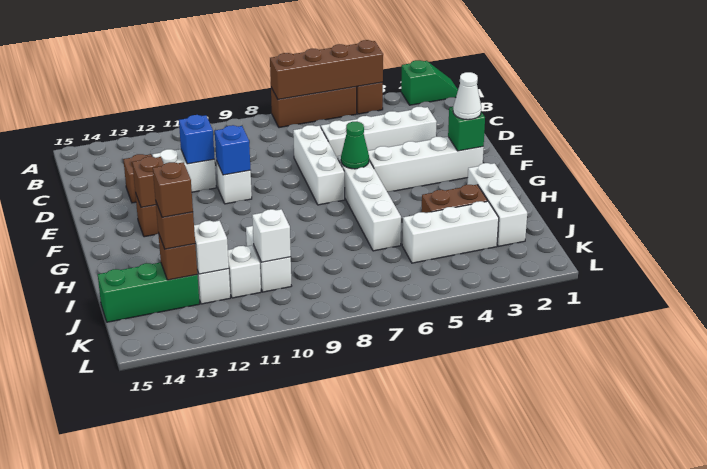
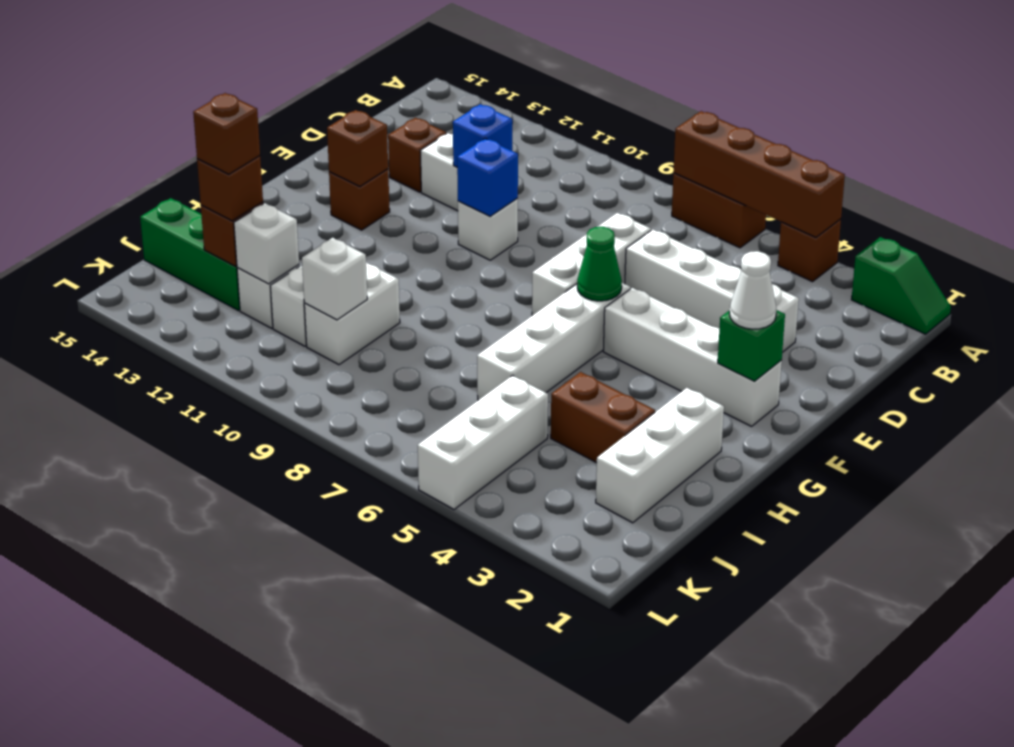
brown 1x3 brick [271,87,357,128] -> brown 1x2 brick [672,173,766,248]
white 1x3 brick [402,201,499,263] -> white 1x3 brick turned to [418,376,548,509]

